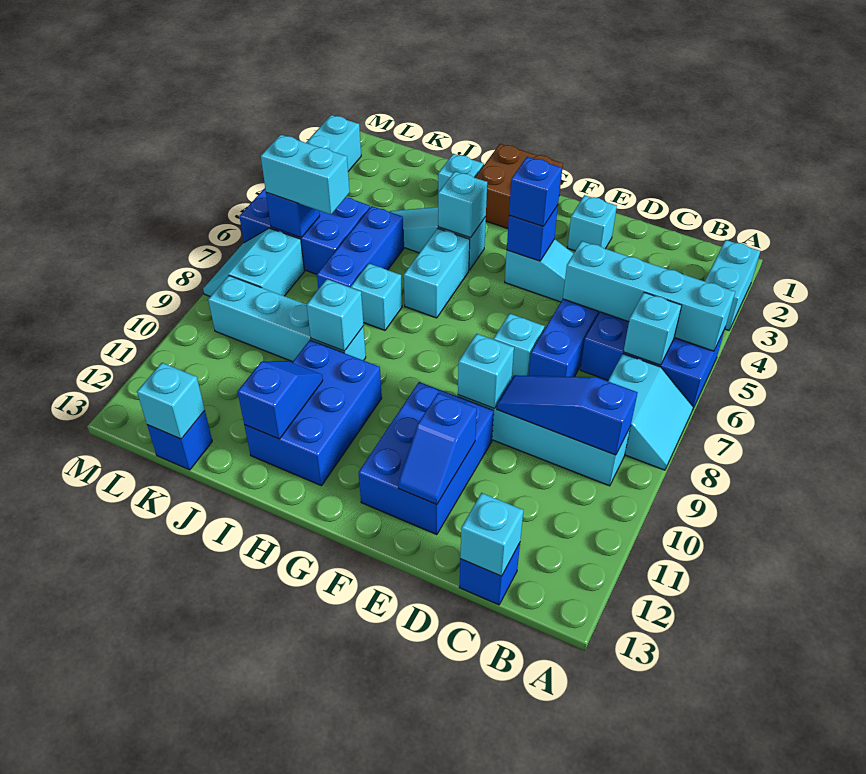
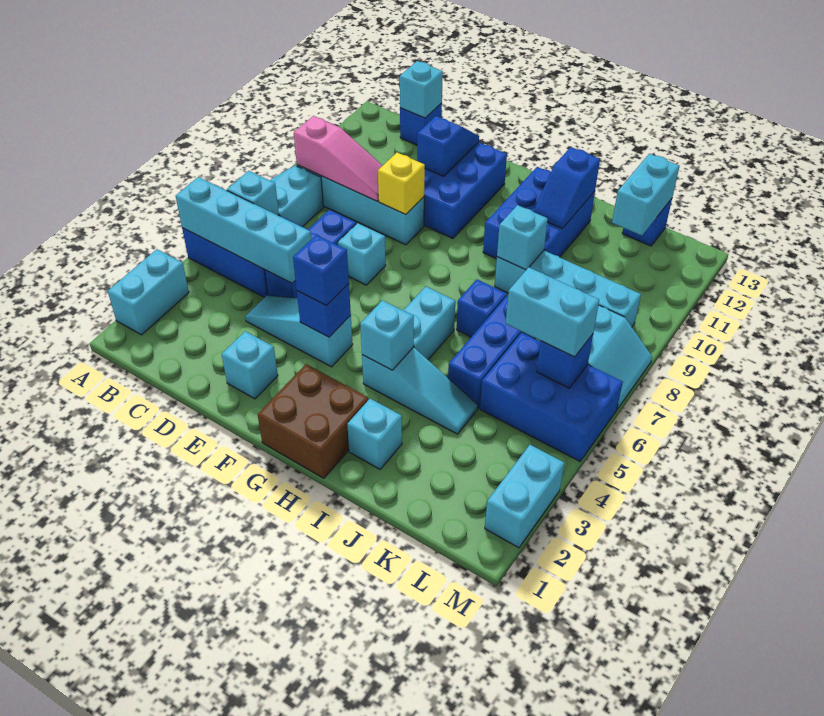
blue 1x3 slope [497,375,638,455] -> pink 1x3 slope [294,116,382,201]
cyan 1x1 brick [458,334,514,408] -> yellow 1x1 brick [378,153,425,215]
cyan 1x1 brick [351,264,402,330] -> blue 1x1 brick [457,280,507,337]
cyan 1x1 brick [137,363,205,439] -> cyan 1x2 brick [612,154,680,236]

